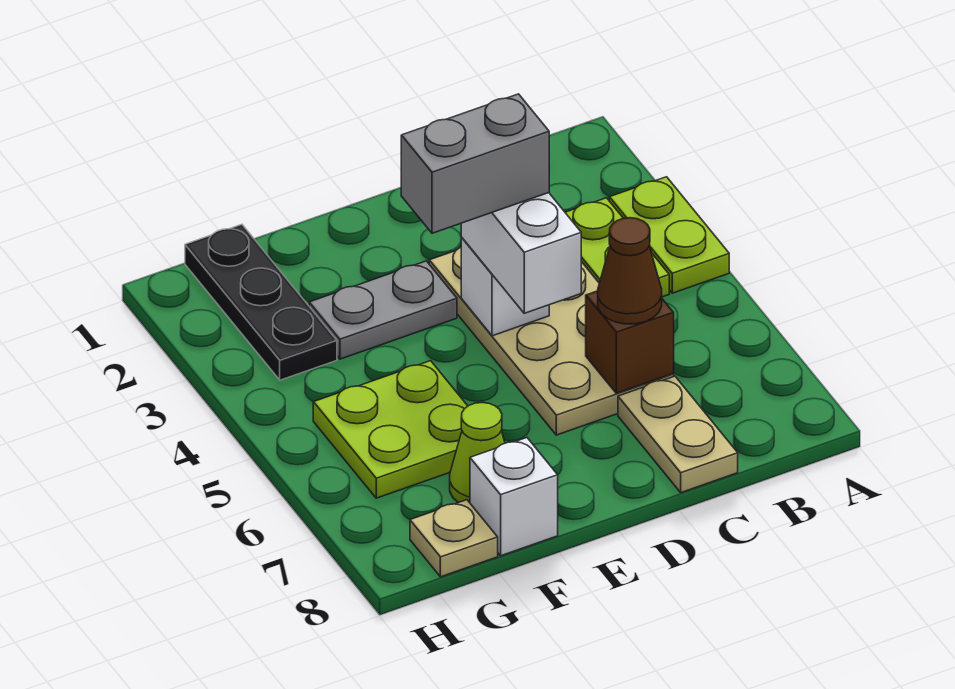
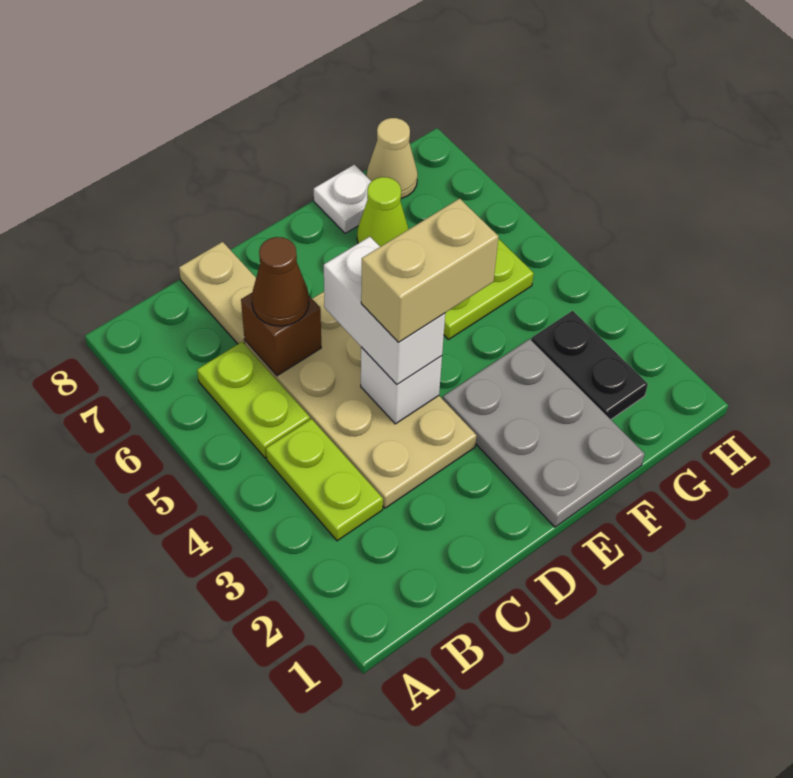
lime 1x2 plate [609,177,729,293] -> lime 1x2 plate moved to [197,342,310,458]
grey 1x2 brick [401,94,549,233] -> tan 1x2 brick [361,199,499,342]
grey 1x2 plate [309,261,457,359] -> grey 2x3 plate [443,339,645,527]
white 1x1 brick [470,438,558,556] -> white 1x1 plate [314,165,371,233]
black 1x3 plate [185,225,337,380] -> black 1x2 plate [531,311,648,419]
tan 1x1 plate [410,500,498,577] -> tan 1x1 cone [367,118,418,199]

